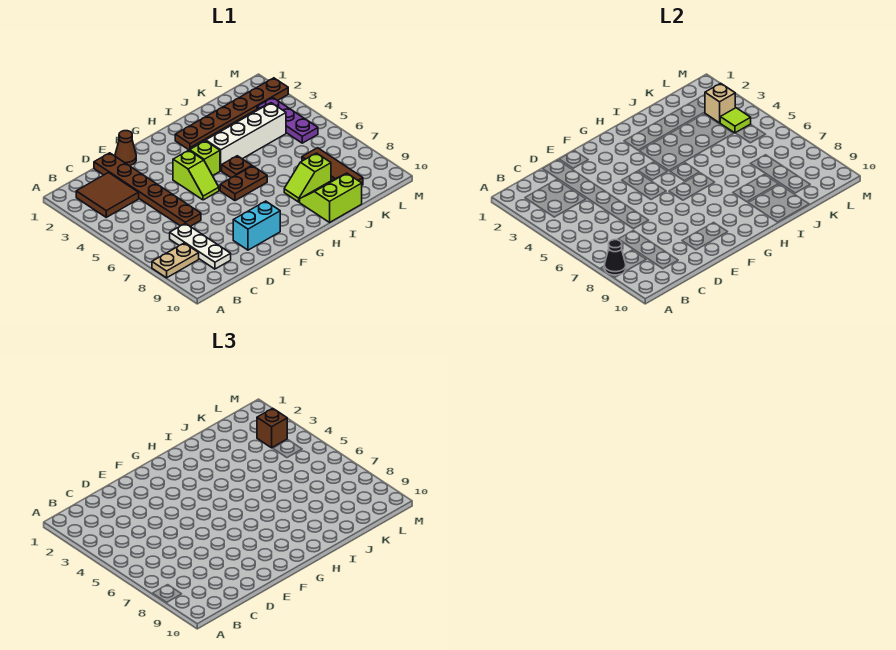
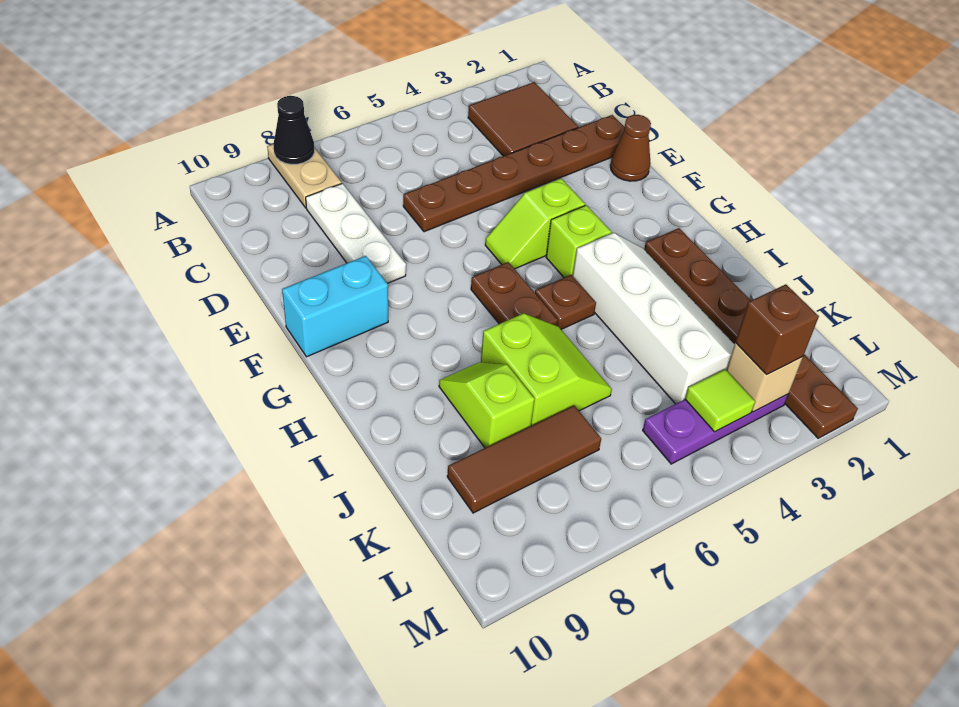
white 1x3 plate [170,223,231,269] -> white 1x3 plate turned to [306,183,406,284]
cyan 1x2 brick [233,201,280,250] -> cyan 1x2 brick turned to [282,256,388,357]
lime 2x2 slope [300,173,362,222] -> lime 2x2 slope moved to [481,313,612,426]

